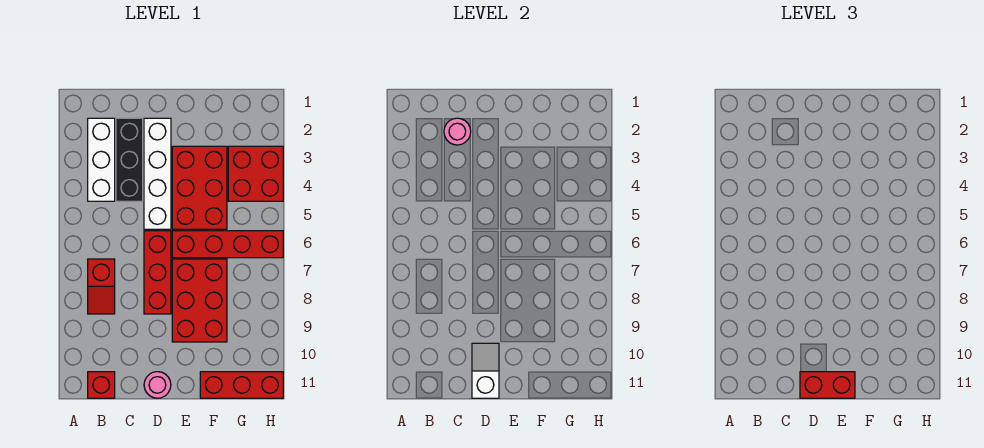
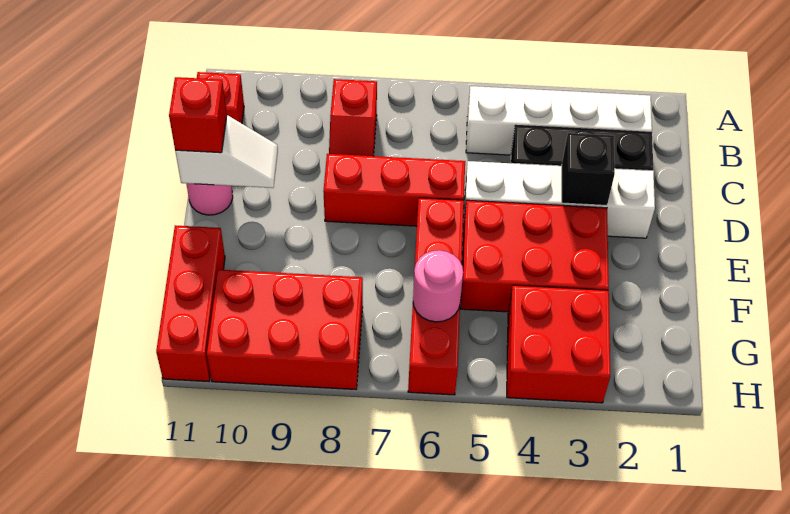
white 1x3 brick [88,118,115,201] -> white 1x4 brick [466,86,652,155]
red 1x2 slope [88,259,115,314] -> red 1x2 slope turned to [329,79,377,156]
pink 1x1 round brick [444,118,471,145] -> pink 1x1 round brick moved to [413,250,463,322]
none -> black 1x1 brick [562,133,615,206]
red 1x2 brick [800,372,855,398] -> red 1x1 brick [169,77,227,153]
red 2x3 brick [172,259,227,342] -> red 2x3 brick moved to [207,270,363,389]

